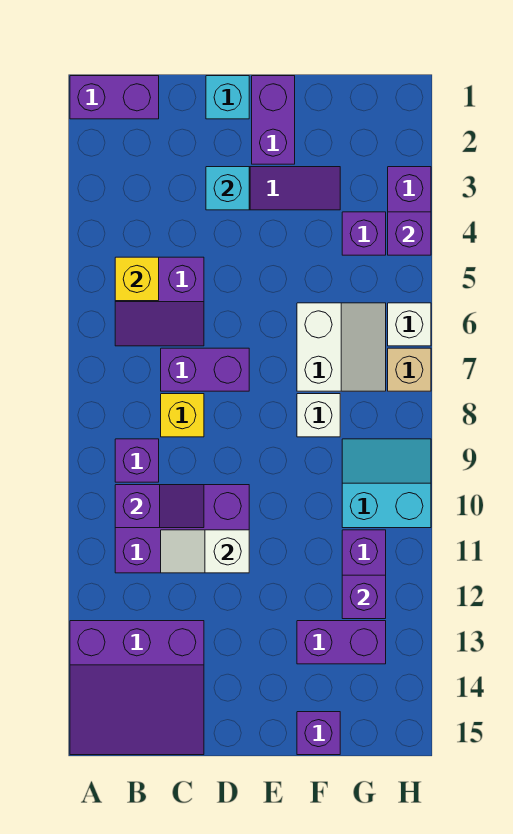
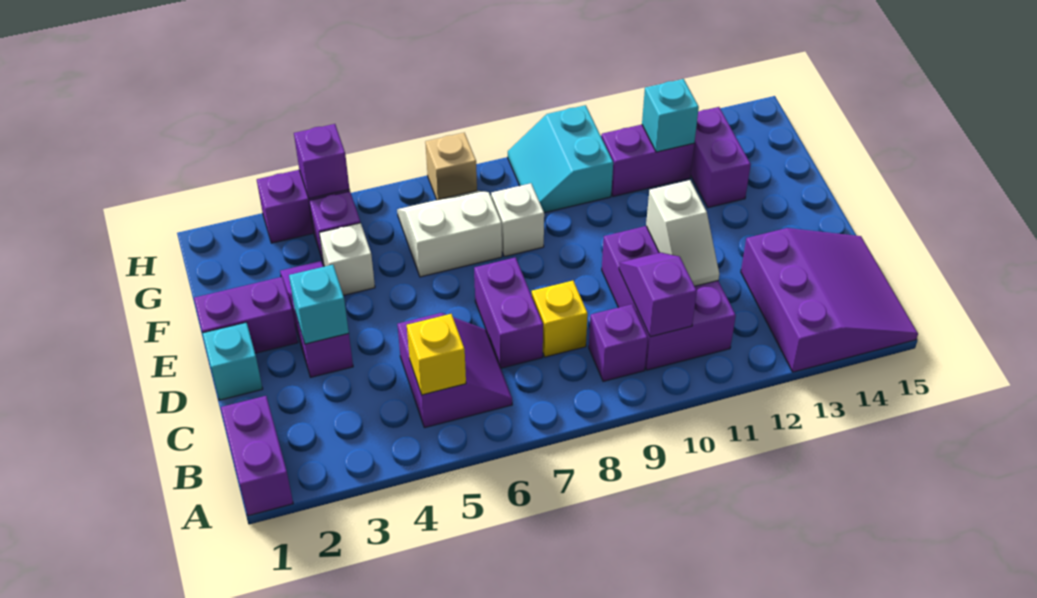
purple 1x1 brick [297,712,340,755] -> none
purple 1x1 brick [342,575,386,619] -> cyan 1x1 brick [642,79,699,152]
white 1x1 brick [388,303,431,346] -> white 1x1 brick moved to [319,223,375,295]

